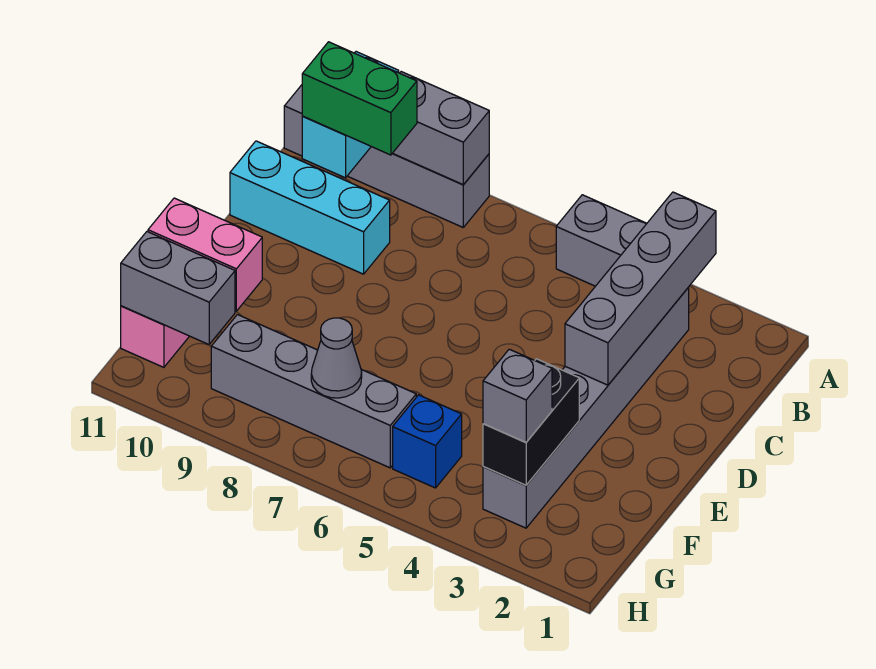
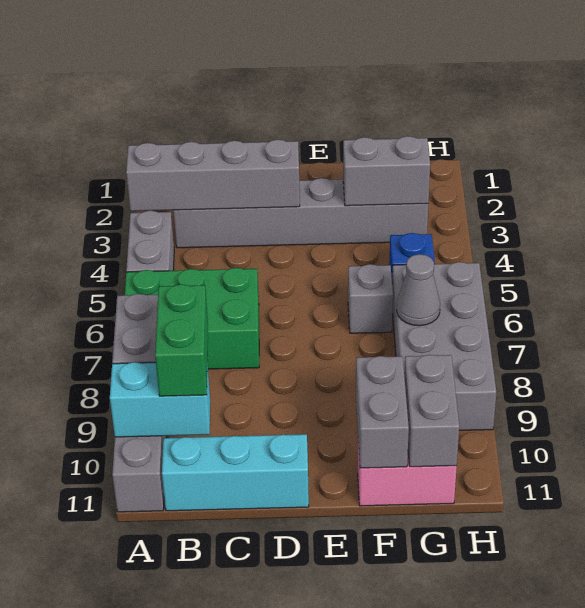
none -> green 2x3 brick [125,268,259,369]
cyan 1x3 brick [230,141,390,274] -> cyan 1x3 brick turned to [162,434,309,511]
black 1x2 brick [483,359,579,485] -> grey 1x2 brick [343,136,430,206]
pink 1x2 brick [148,198,262,311] -> grey 1x2 brick [356,356,409,468]
grey 1x1 brick [483,349,552,442] -> grey 1x1 brick moved to [348,264,393,333]
grey 1x4 brick [211,315,416,468] -> grey 2x4 brick [392,262,496,430]

